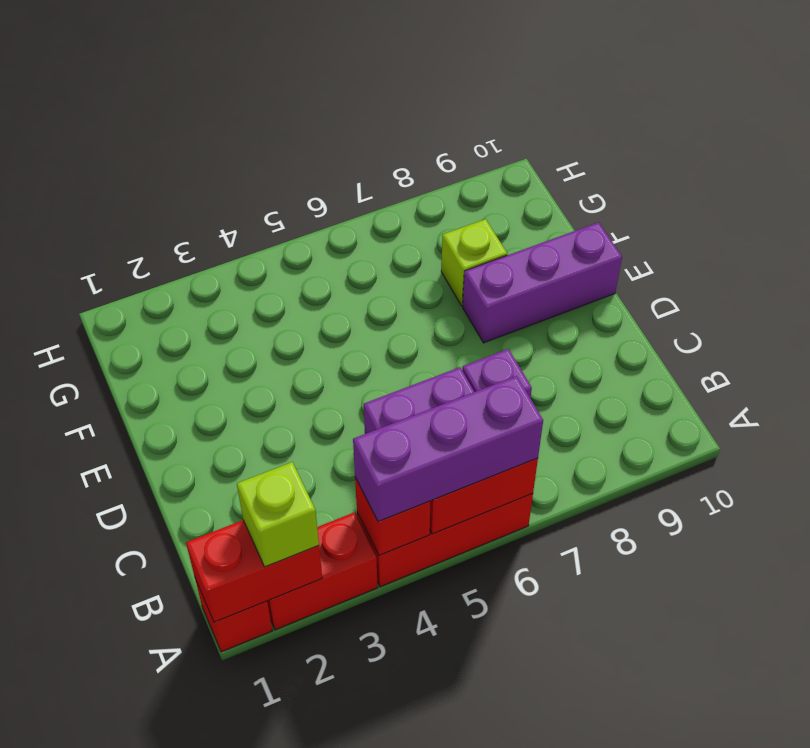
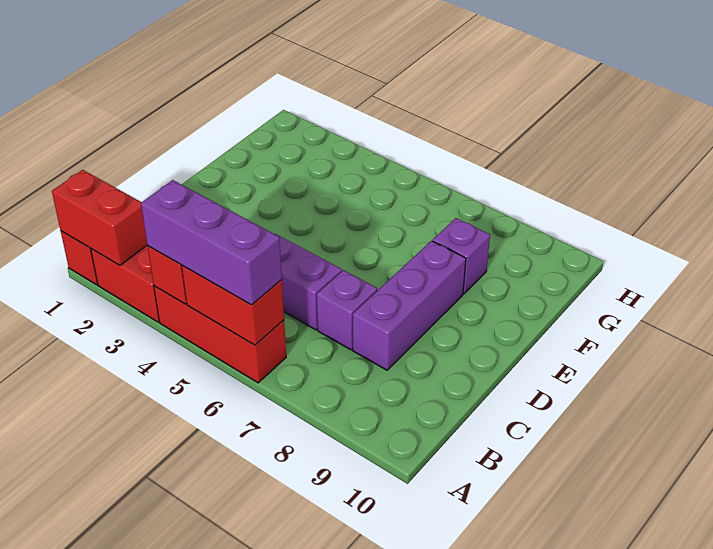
lime 1x1 brick [237,462,319,567] -> none
purple 1x3 brick [463,222,622,343] -> purple 1x3 brick turned to [353,241,466,370]
lime 1x1 brick [441,219,507,306] -> purple 1x1 brick [433,218,490,294]

